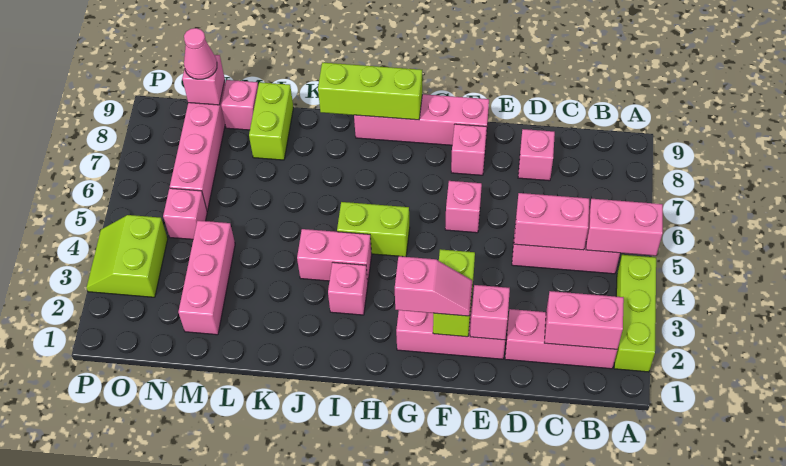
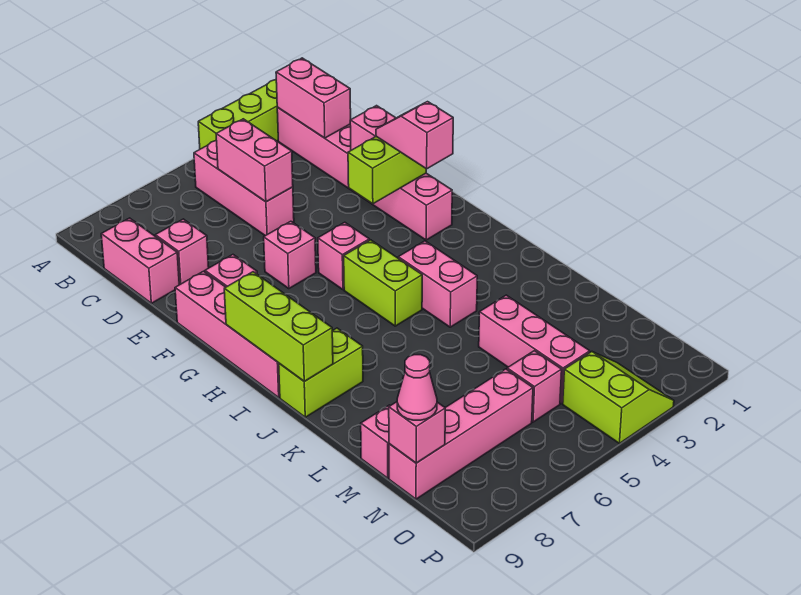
pink 1x2 brick [586,199,663,256] -> pink 1x2 brick moved to [101,218,179,303]
pink 1x1 brick [328,262,368,315] -> pink 1x1 brick moved to [318,222,369,290]
lime 1x2 brick [249,82,293,160] -> lime 1x2 brick moved to [279,328,363,417]
pink 1x3 brick [178,221,235,335] -> pink 1x3 brick turned to [479,295,590,403]
lime 2x2 slope [86,215,168,297] -> lime 2x2 slope turned to [563,352,674,443]

